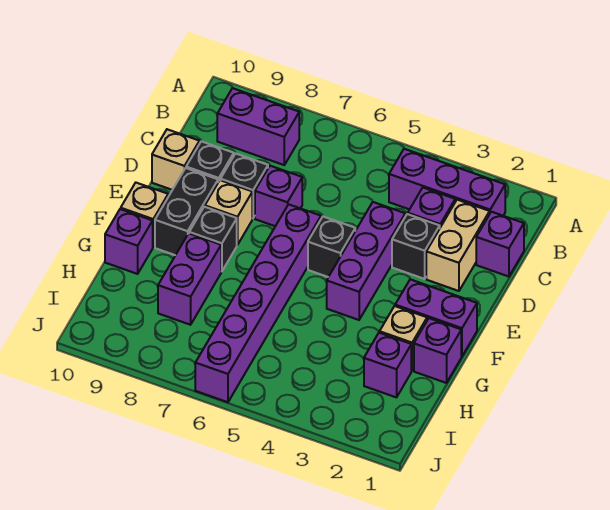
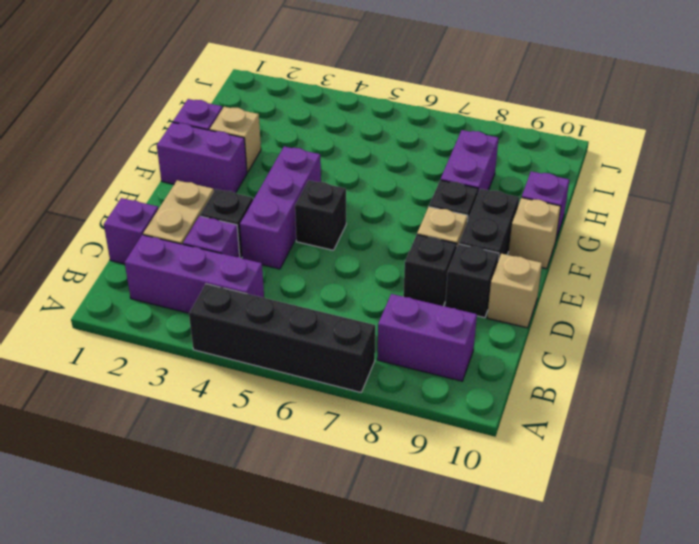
none -> black 1x4 brick [189,284,375,392]
purple 1x1 brick [255,166,302,226] -> none
purple 1x6 brick [195,204,321,402] -> none
purple 1x1 brick [364,333,411,397] -> none

